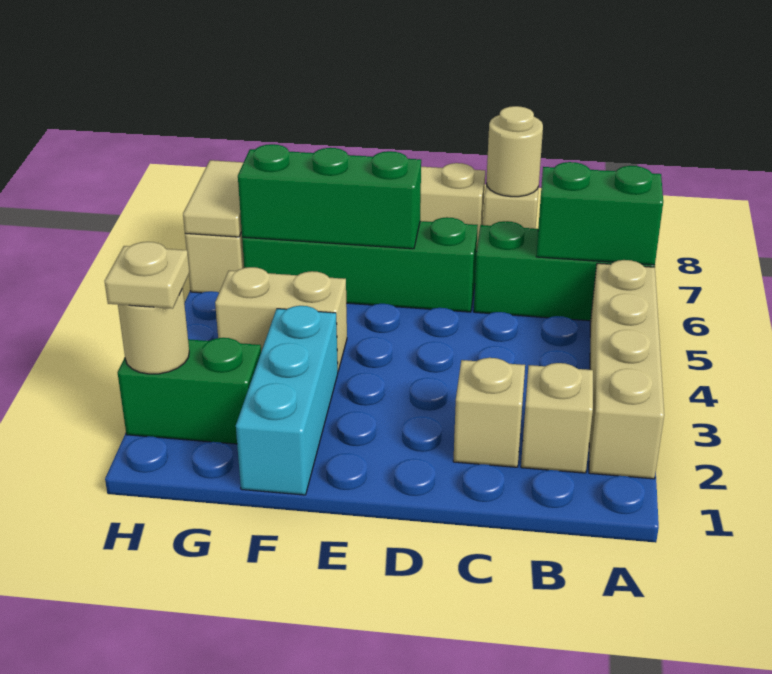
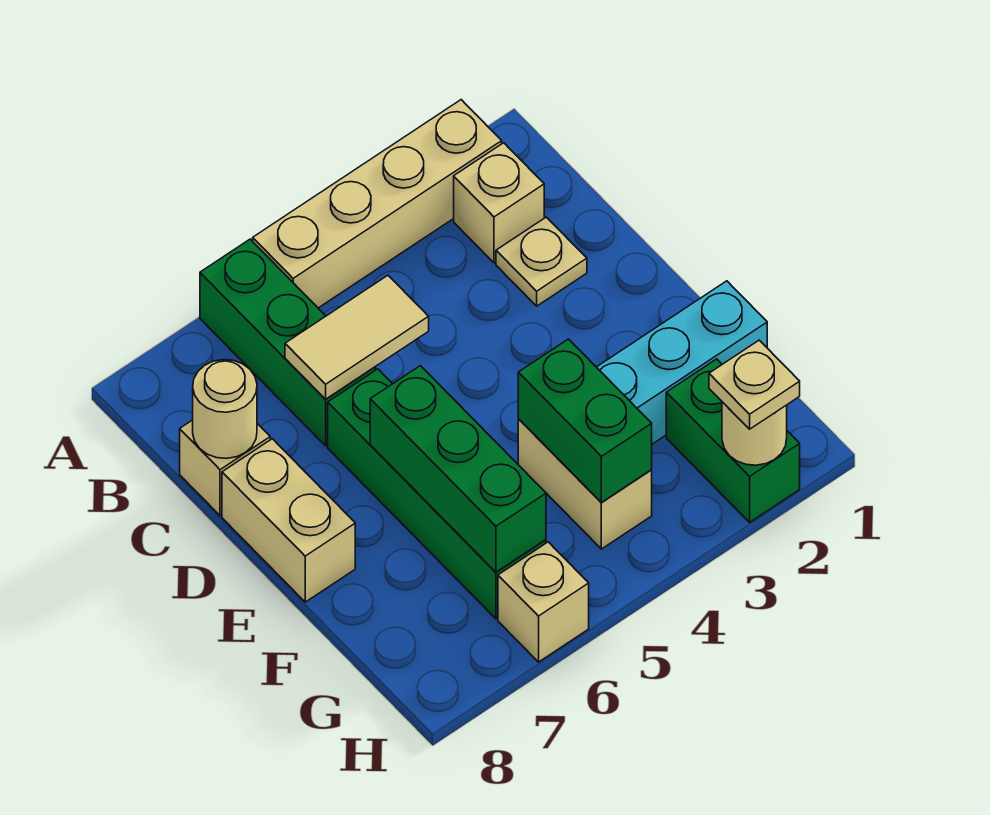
green 1x2 brick [536,162,663,265] -> green 1x2 brick moved to [518,339,652,502]
tan 1x1 brick [453,358,525,467] -> tan 1x1 plate [496,217,587,306]
tan 1x2 tile [183,160,243,237] -> tan 1x2 tile moved to [285,275,429,399]

